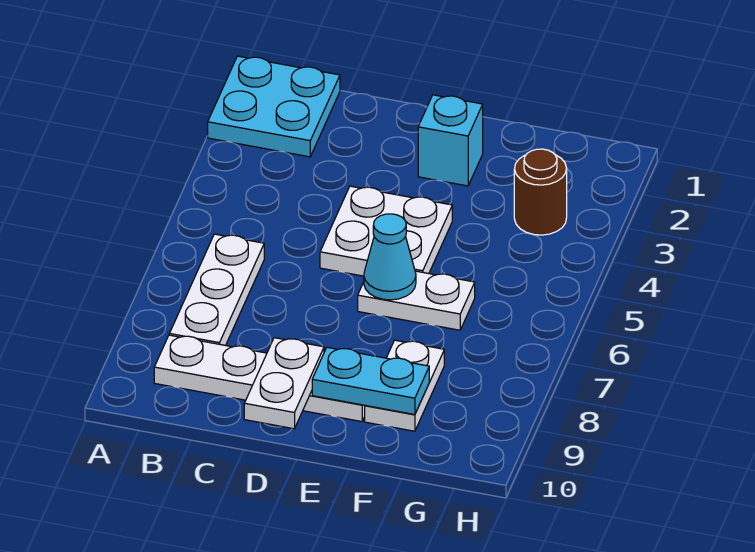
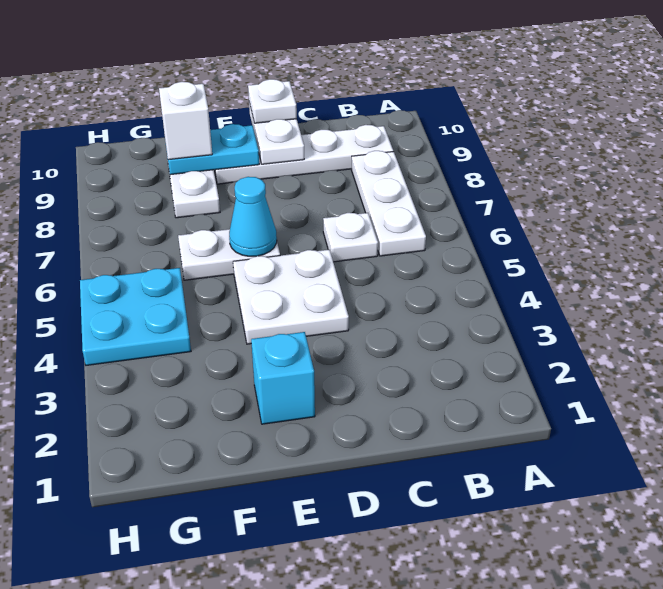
cyan 2x2 plate [208,56,340,157] -> cyan 2x2 plate moved to [80,268,191,365]
none -> white 1x1 plate [323,213,378,262]
none -> white 1x1 plate [248,79,297,123]
none -> white 1x1 brick [159,82,212,160]
brown 1x1 round brick [514,149,567,235] -> none

